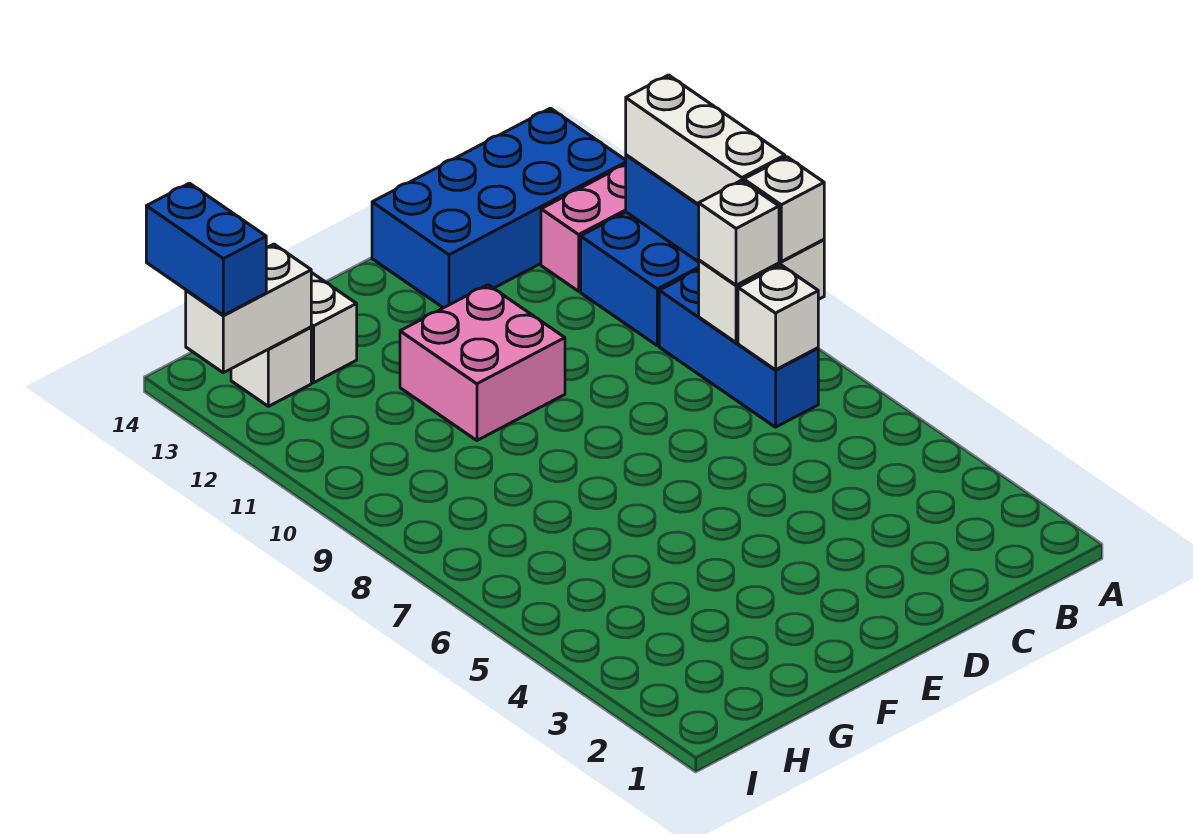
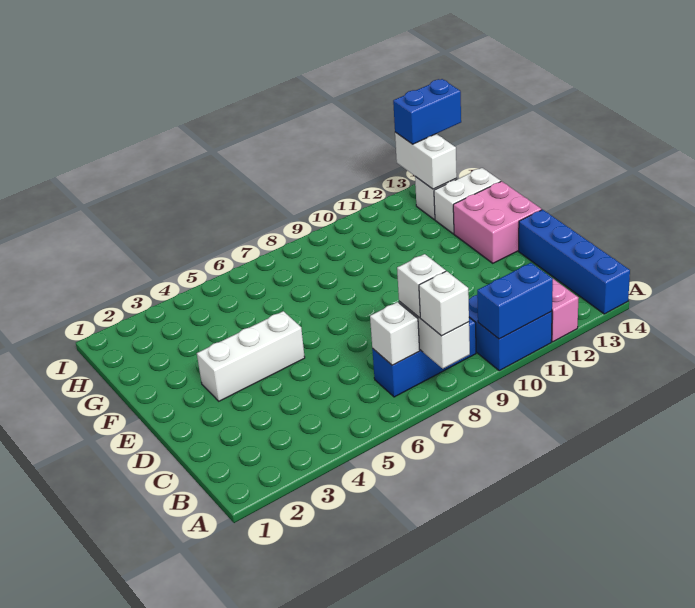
white 1x3 brick [626,75,785,205] -> white 1x3 brick moved to [197,311,305,401]
blue 2x4 brick [372,108,626,308] -> blue 1x4 brick [519,210,630,314]
pink 2x2 brick [400,285,565,440] -> pink 2x2 brick moved to [453,181,542,263]

